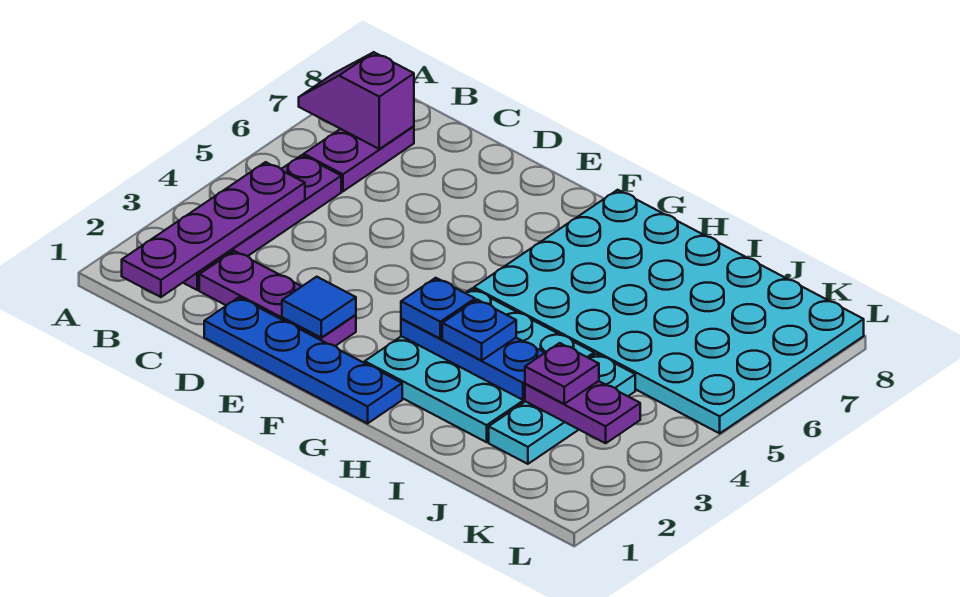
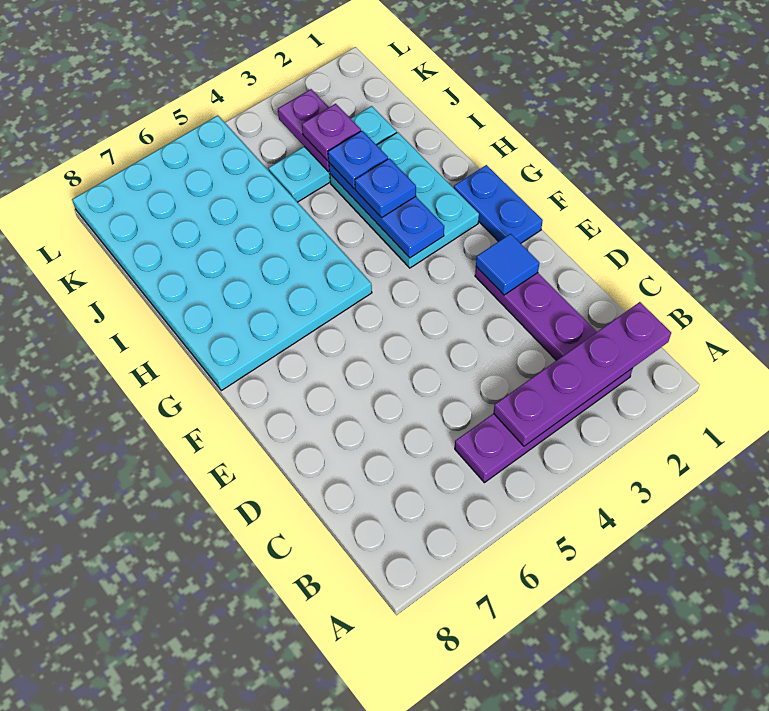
purple 1x2 slope [299,52,414,149] -> none
purple 1x2 plate [304,126,414,191] -> none
blue 1x4 plate [204,297,402,423] -> blue 1x2 plate [454,165,543,243]
cyan 3x3 plate [365,289,594,442] -> cyan 2x3 plate [330,132,479,268]
blue 1x1 plate [401,278,475,339] -> blue 1x1 plate moved to [328,131,388,189]

